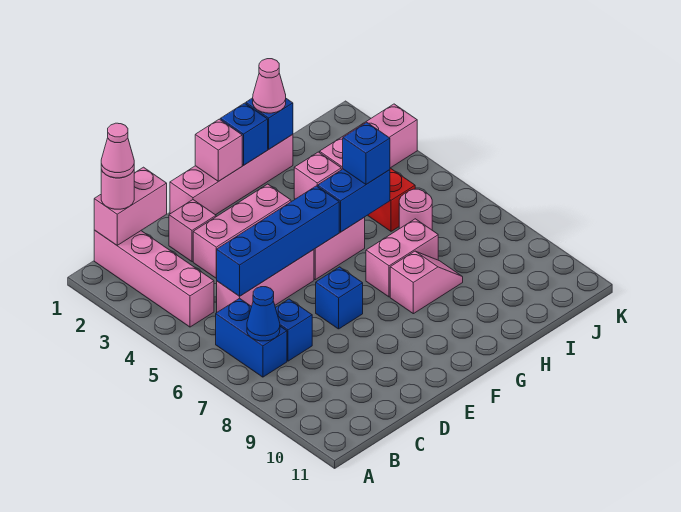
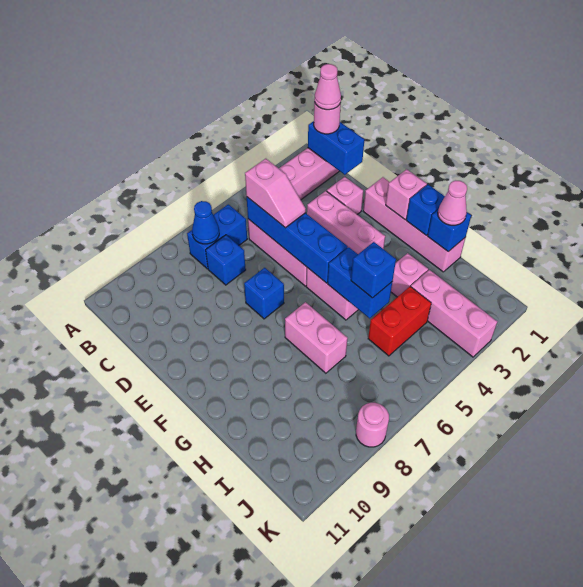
pink 1x2 brick [94,167,167,245] -> blue 1x2 brick [308,121,364,175]
pink 1x2 slope [390,251,463,314] -> pink 1x2 slope moved to [245,159,306,228]
pink 1x1 round brick [399,189,432,230] -> pink 1x1 round brick moved to [356,403,389,447]

